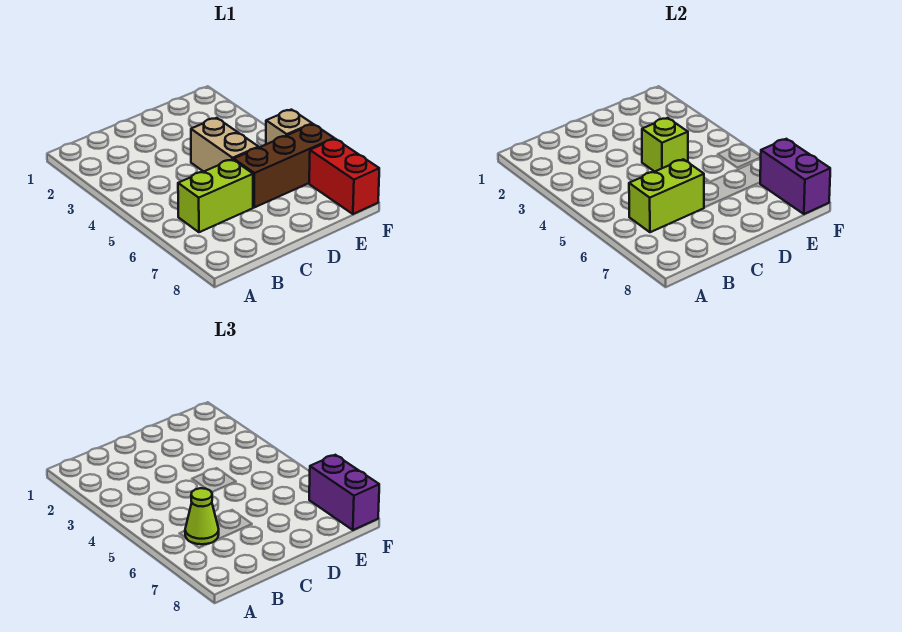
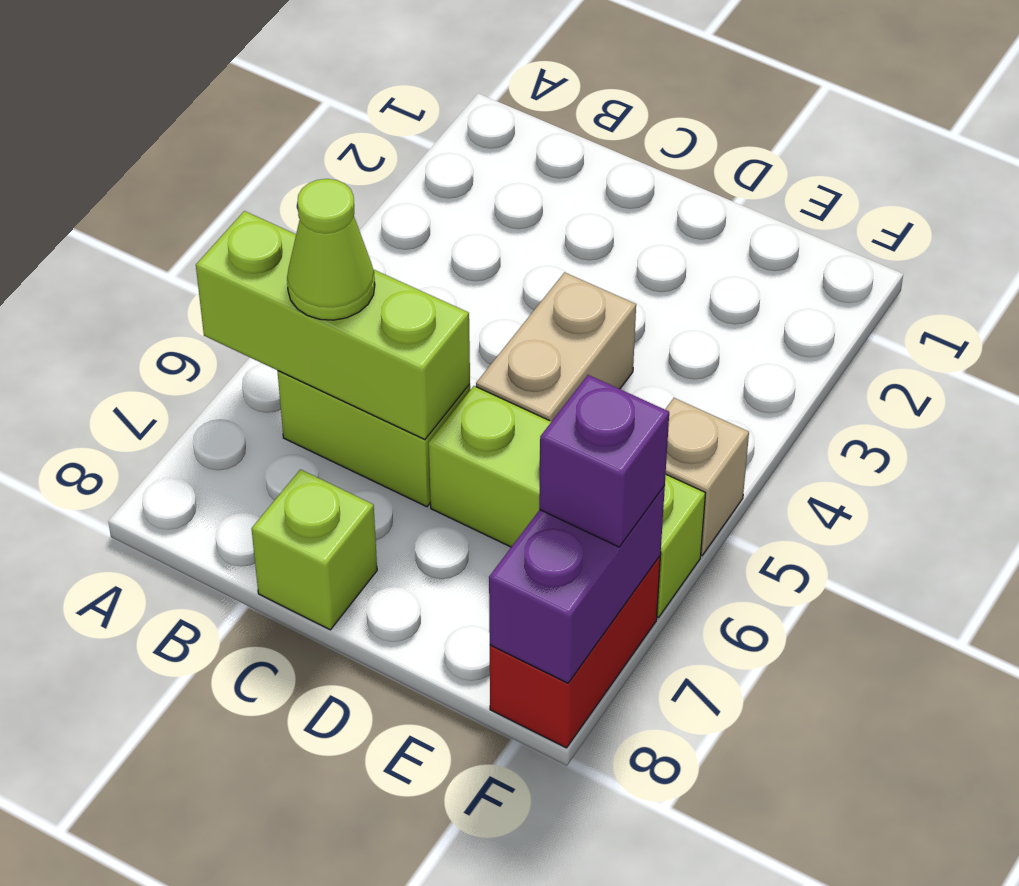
lime 1x2 brick [629,159,704,232] -> lime 1x3 brick [196,211,470,440]
lime 1x1 brick [642,118,688,172] -> lime 1x1 brick moved to [252,469,377,630]
brown 1x3 brick [234,124,334,207] -> lime 1x3 brick [429,386,705,618]
purple 1x2 brick [309,455,379,530] -> purple 1x1 brick [539,375,669,547]

